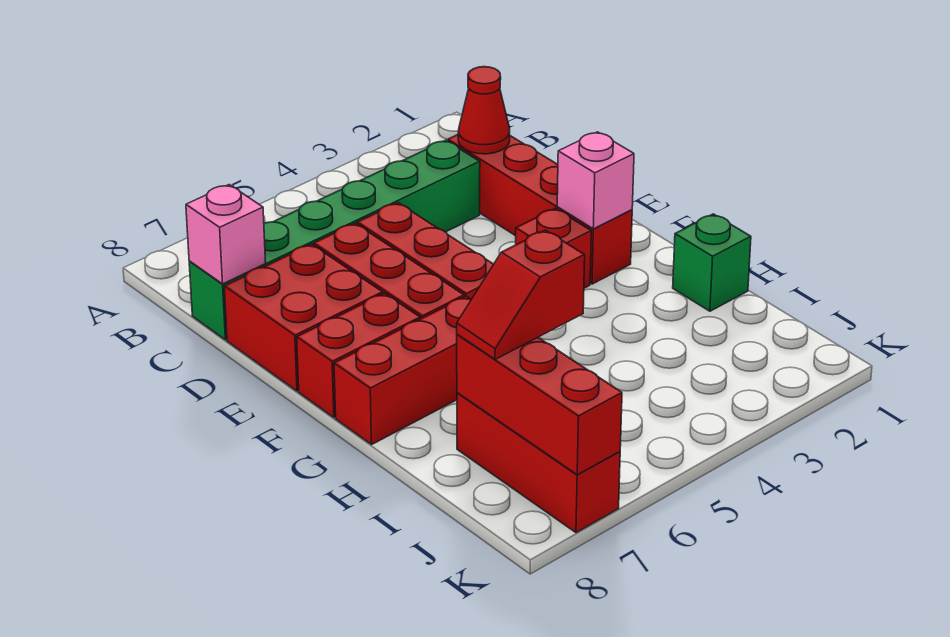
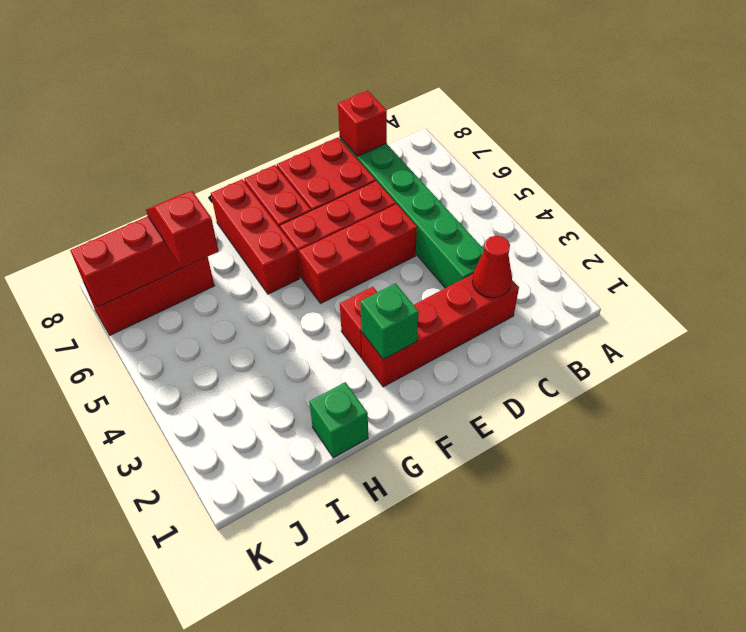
pink 1x1 brick [186,185,266,284] -> red 1x1 brick [338,91,387,156]
pink 1x1 brick [557,132,634,229] -> green 1x1 brick [360,283,419,360]

